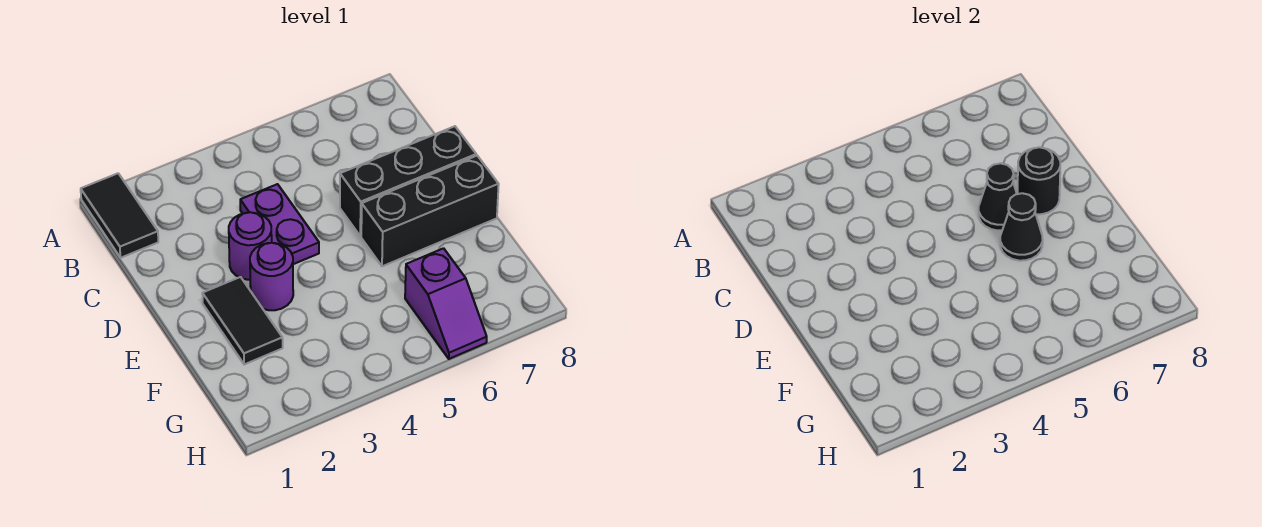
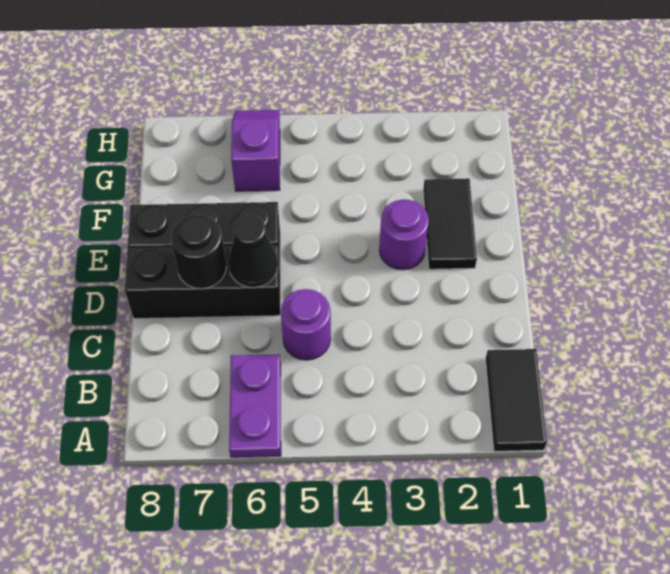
purple 1x2 plate [240,184,319,264] -> purple 1x2 plate moved to [229,354,281,457]
purple 1x1 round brick [229,212,272,280] -> purple 1x1 round brick moved to [281,289,331,360]
black 1x1 cone [1000,193,1043,261] -> none

